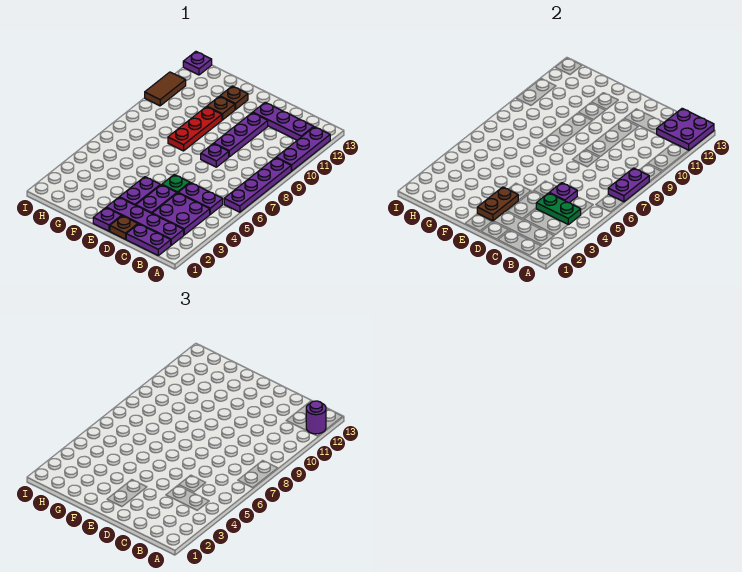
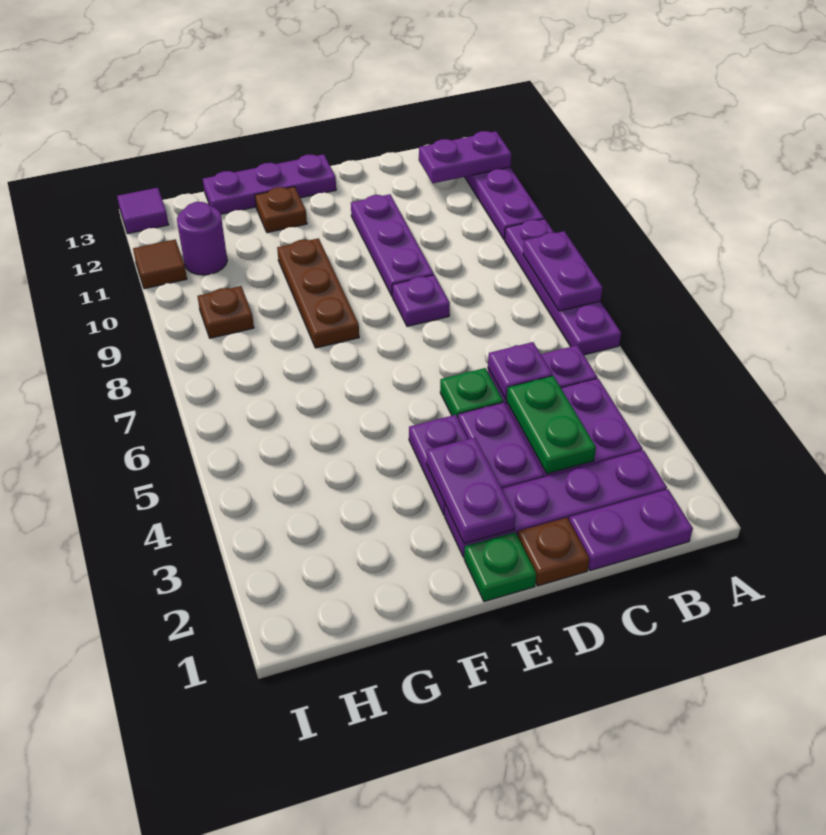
purple 2x2 plate [657,108,714,150] -> purple 1x2 plate [419,131,511,183]
purple 1x1 round brick [306,401,326,434] -> purple 1x1 round brick moved to [177,202,227,275]
green 1x2 plate [536,193,581,225] -> green 1x2 plate turned to [507,376,596,474]
purple 1x3 plate [253,102,313,140] -> purple 1x3 plate moved to [203,154,336,214]
purple 1x1 plate [93,208,121,231] -> green 1x1 plate [464,532,536,602]
brown 1x2 plate [477,187,518,221] -> purple 1x2 plate [427,437,516,544]
red 1x3 plate [168,107,222,151] -> brown 1x3 plate [277,238,359,348]
brown 1x1 plate [207,96,235,120] -> brown 1x1 plate moved to [197,286,254,338]
brown 1x2 tile [145,72,186,106] -> brown 1x1 tile [133,239,187,289]
purple 1x1 plate [183,52,212,75] -> purple 1x1 tile [117,188,169,234]

